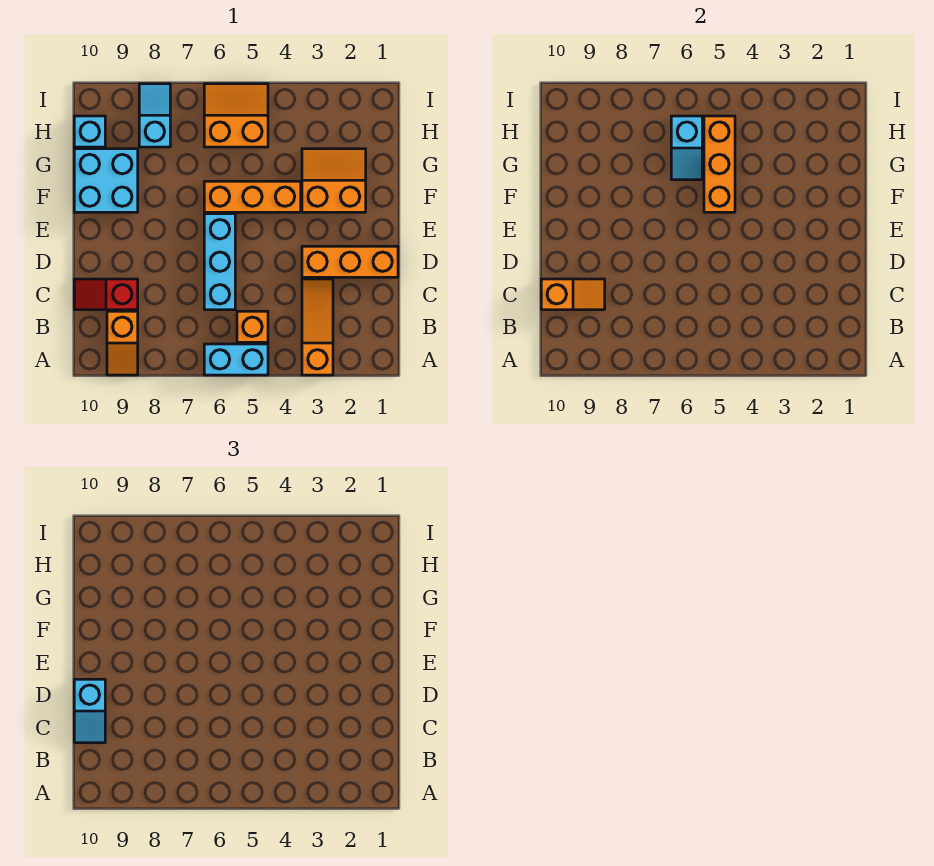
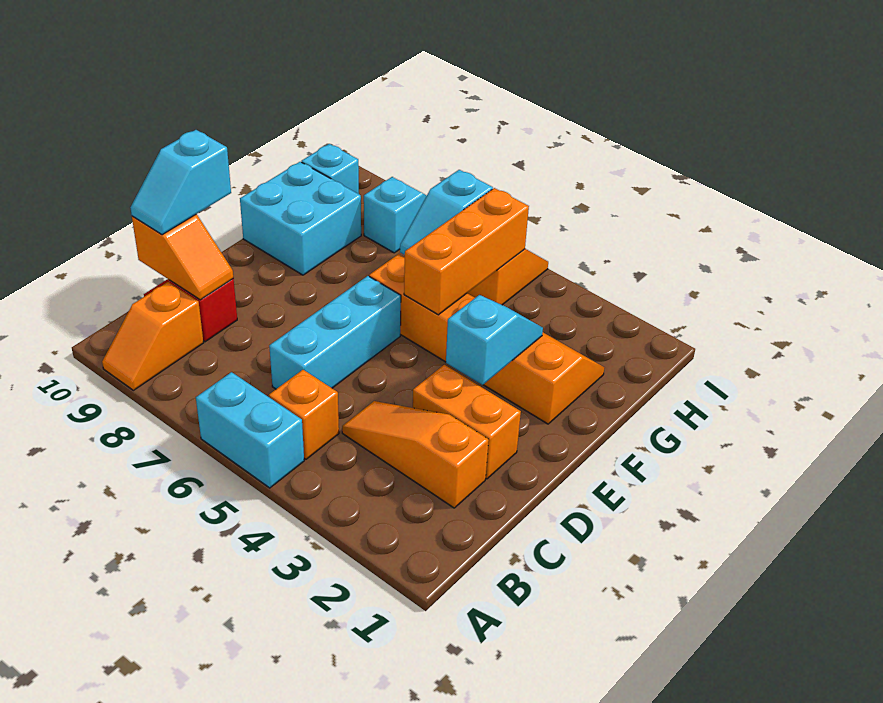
orange 1x3 slope [302,279,333,375] -> orange 1x3 slope turned to [342,401,489,508]
orange 1x3 brick [302,246,398,277] -> orange 1x2 brick [413,365,521,479]
none -> cyan 1x2 slope [446,295,543,385]

